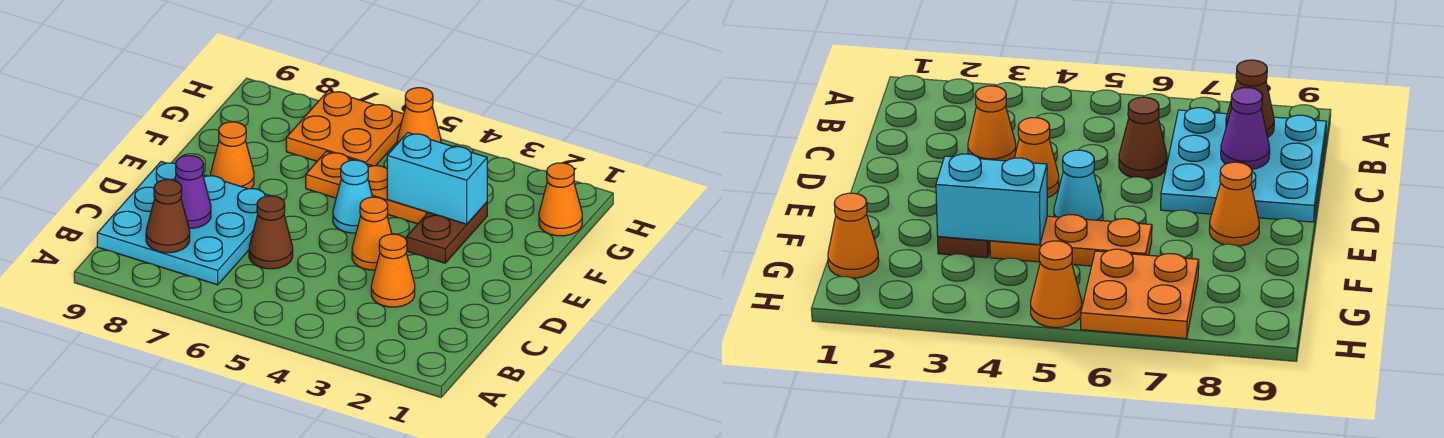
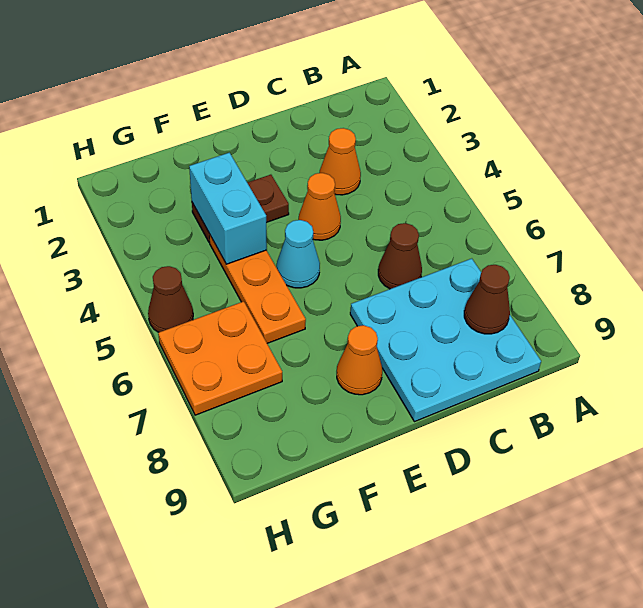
purple 1x1 cone [174,156,211,228] -> none
orange 1x1 cone [539,163,582,236] -> none
orange 1x1 cone [397,88,441,144] -> brown 1x1 cone [148,266,193,332]

